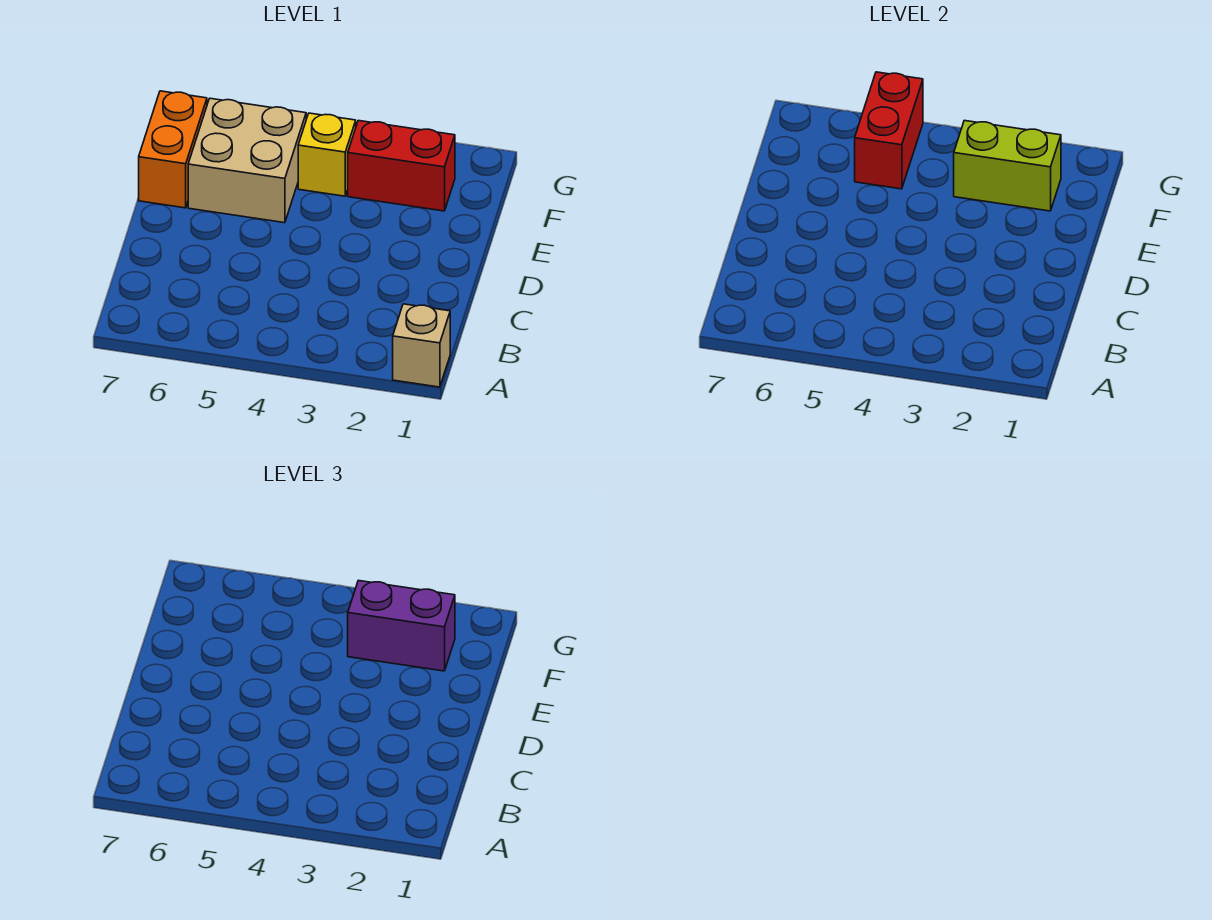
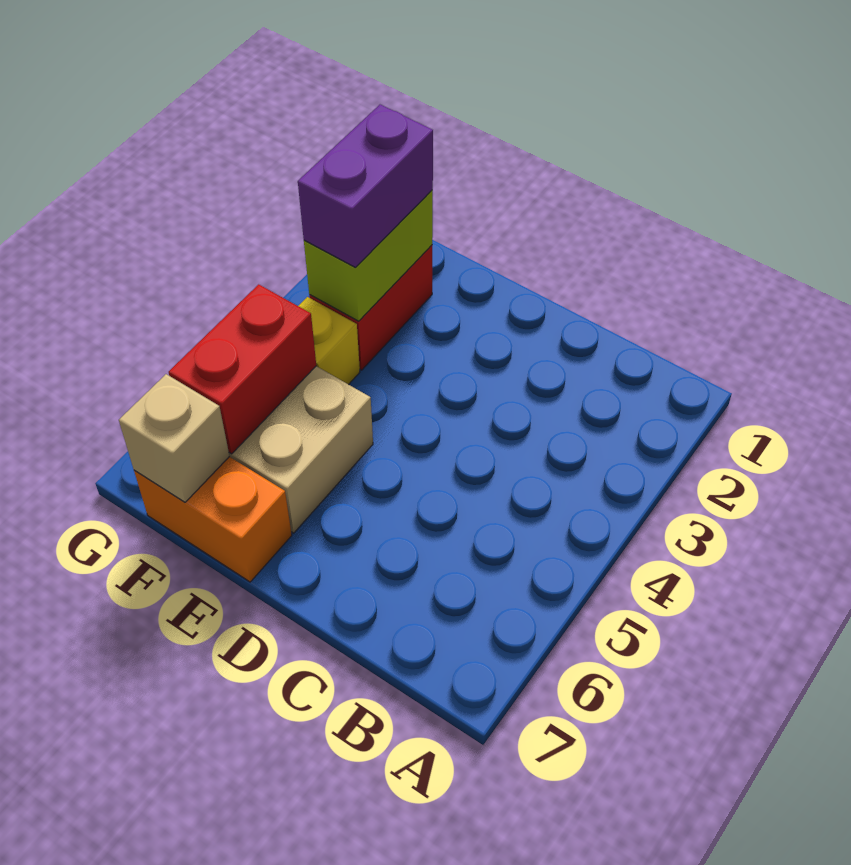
tan 1x1 brick [393,304,450,387] -> tan 1x1 brick moved to [119,374,229,502]
red 1x2 brick [855,72,923,189] -> red 1x2 brick turned to [169,284,316,454]

